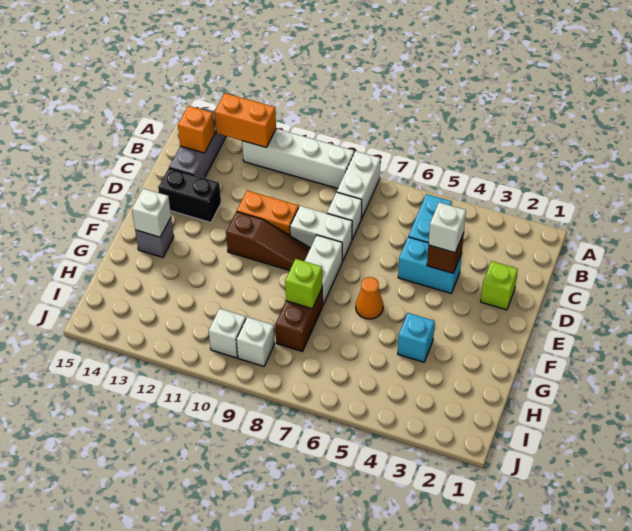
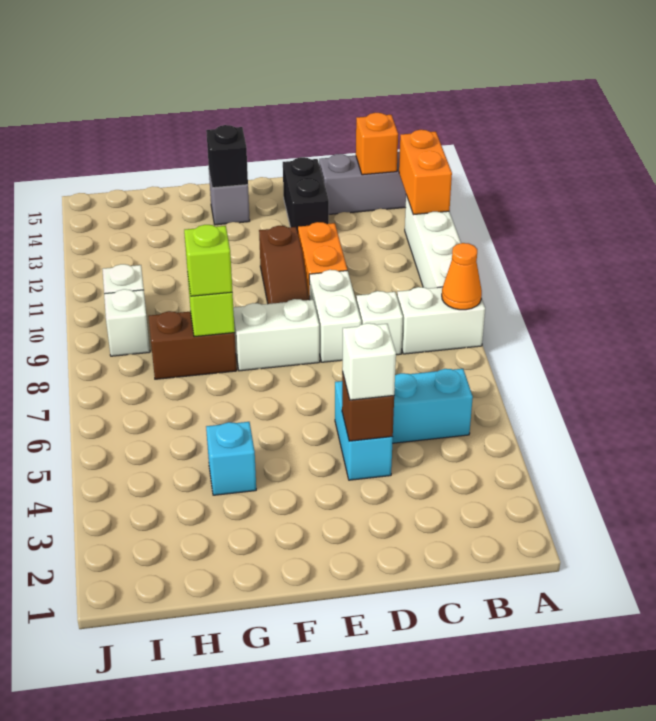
lime 1x1 brick [481,261,518,310] -> lime 1x1 brick moved to [184,225,232,296]
orange 1x1 cone [356,277,383,319] -> orange 1x1 cone moved to [442,243,482,310]
white 1x1 brick [132,188,171,237] -> black 1x1 brick [206,125,248,188]

